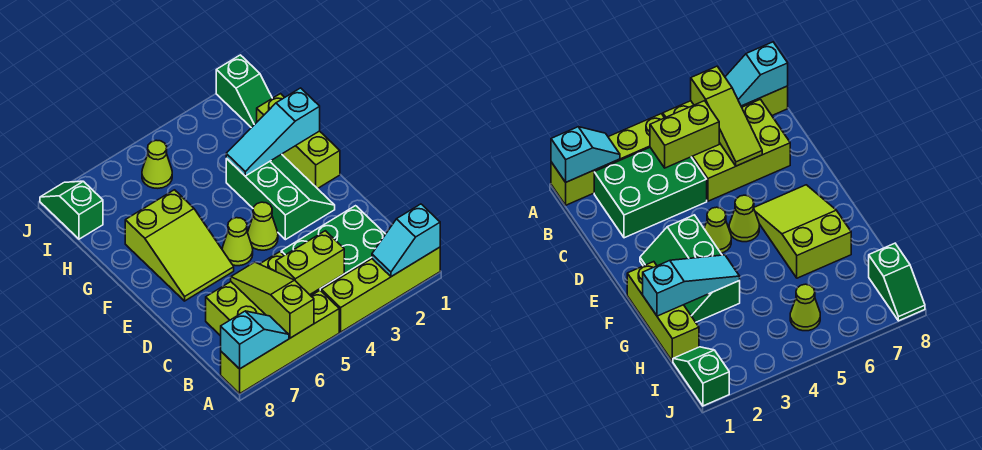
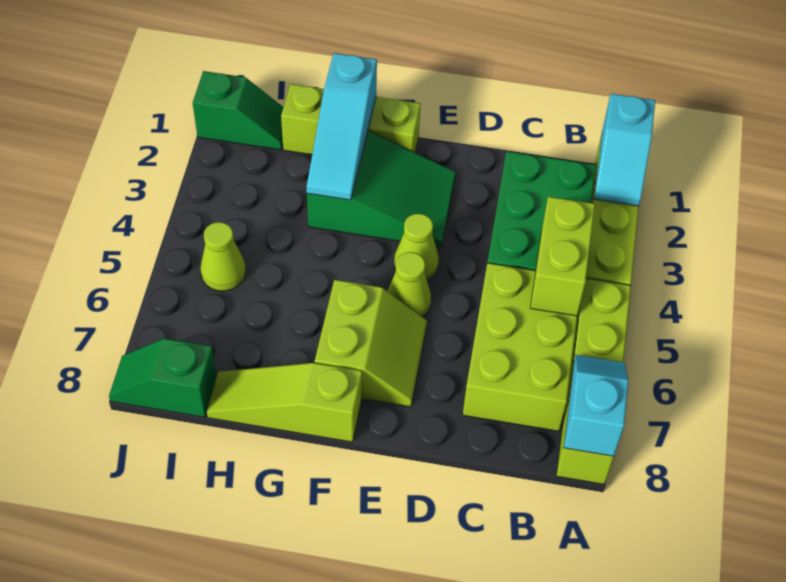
lime 1x3 slope [231,262,314,338] -> lime 1x3 slope moved to [207,363,362,442]
green 2x3 slope [226,154,335,240] -> green 2x3 slope turned to [307,131,456,248]
lime 2x3 slope [125,190,234,301] -> lime 2x2 slope [315,280,427,407]

